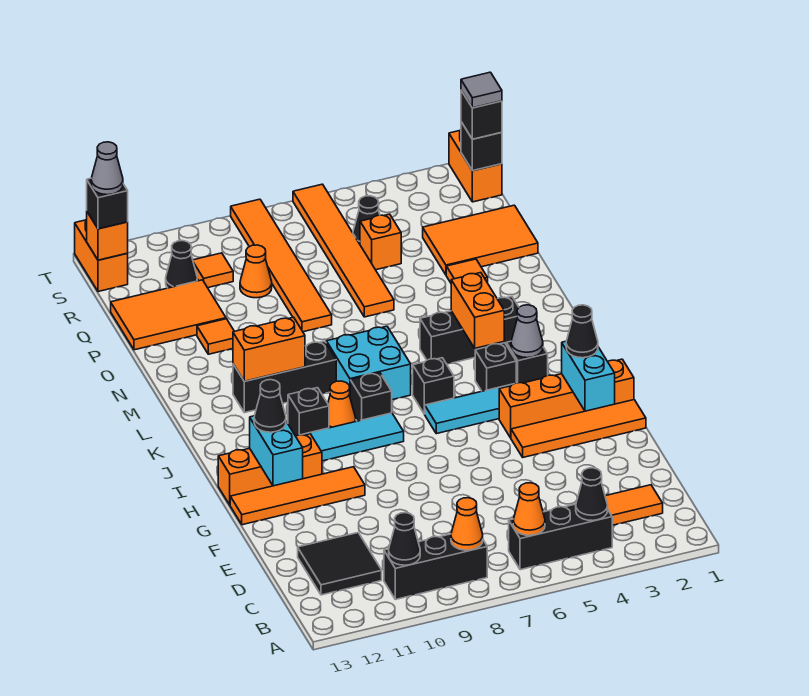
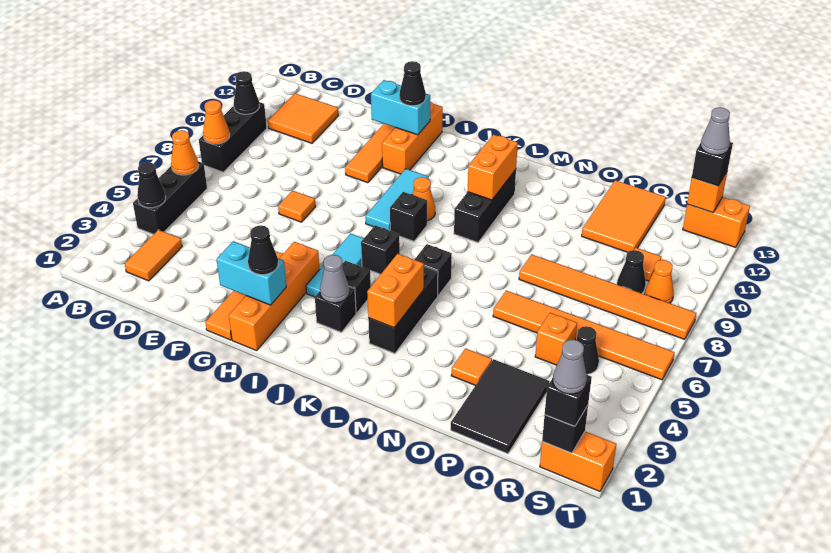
black 2x2 tile [298,533,382,595] -> orange 2x2 tile [268,93,338,143]
black 1x1 brick [288,388,329,436] -> black 1x1 brick moved to [414,244,452,296]
orange 1x2 brick [451,273,504,348] -> orange 1x2 brick turned to [367,254,424,328]
cyan 2x2 brick [326,326,411,400] -> none
orange 1x1 tile [197,319,234,354] -> orange 1x1 tile moved to [278,191,316,222]
orange 2x3 tile [423,205,538,275] -> black 2x3 tile [451,359,549,454]
orange 1x1 cone [240,245,272,298] -> orange 1x1 cone moved to [645,260,674,303]
black 1x1 cone [166,241,197,288] -> black 1x1 cone moved to [617,250,646,293]
grey 1x1 tile [461,72,502,108] -> grey 1x1 cone [553,340,587,394]

